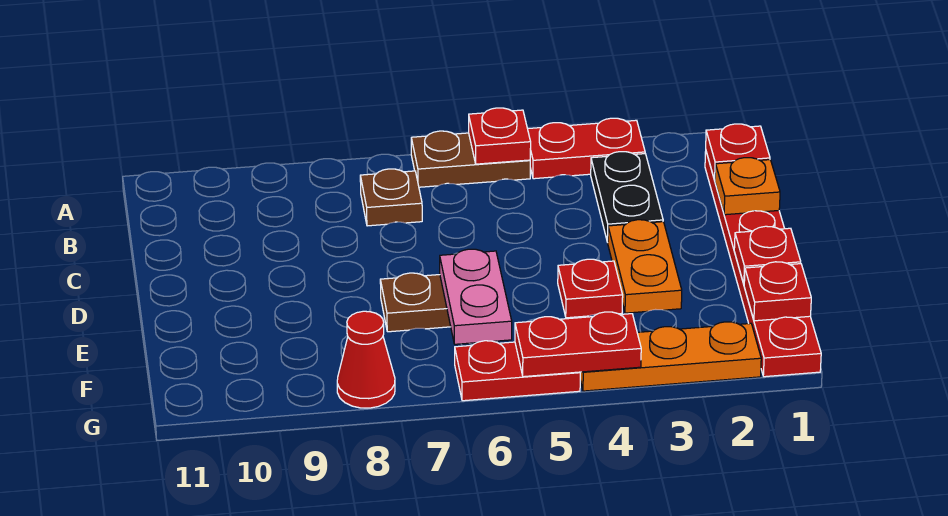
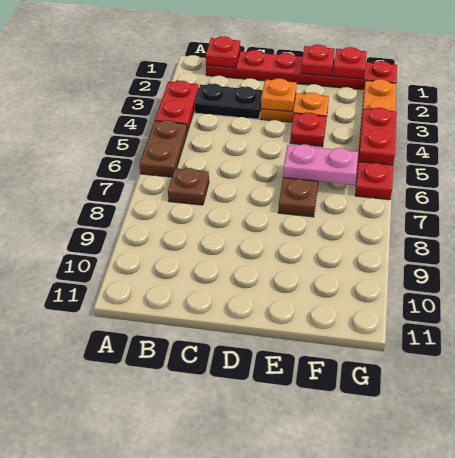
red 1x1 plate [469,108,531,164] -> none
orange 1x1 plate [715,158,780,215] -> orange 1x1 plate moved to [261,78,297,112]
red 1x1 cone [337,311,395,408] -> none

